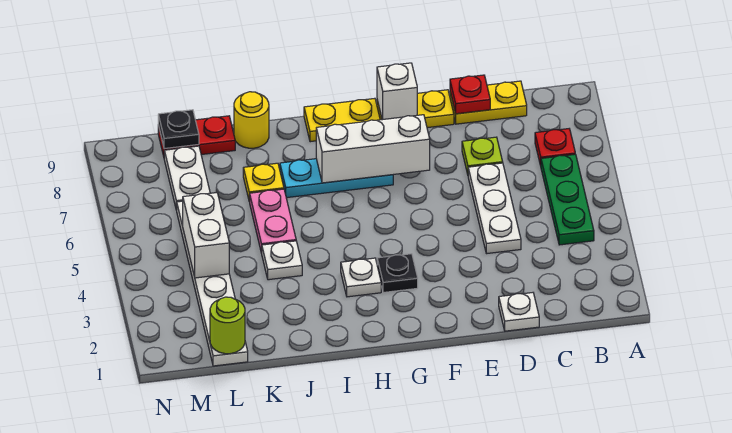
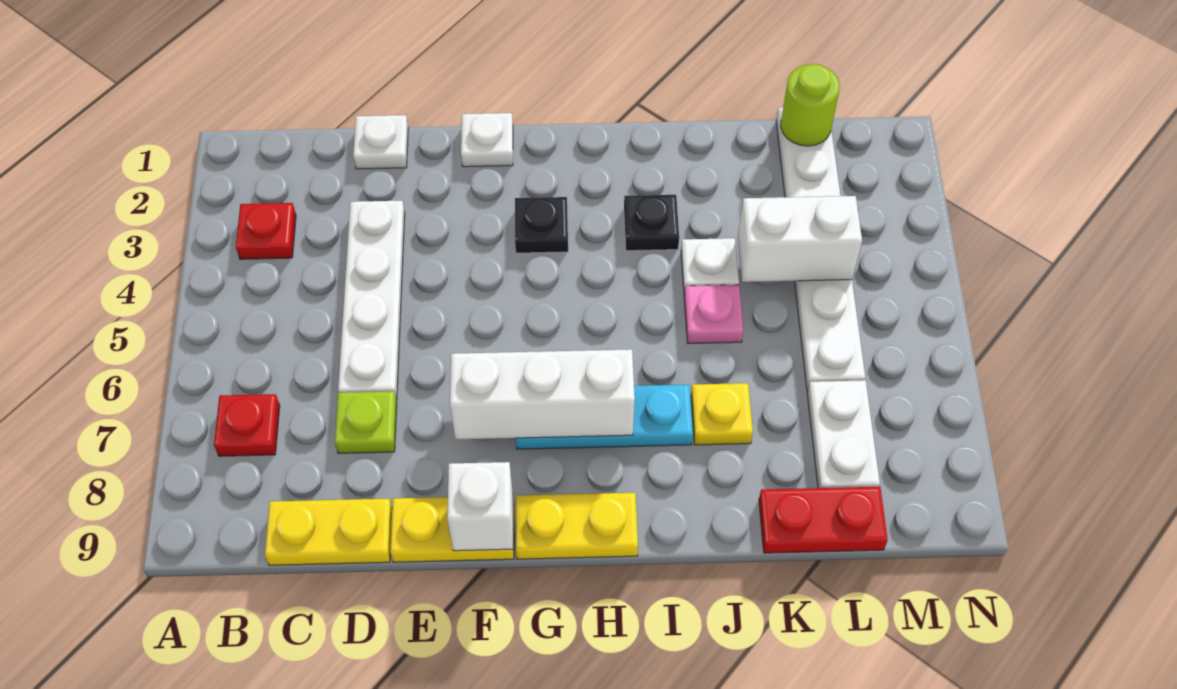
green 1x3 plate [541,154,594,245] -> none
white 1x3 plate [468,163,521,254] -> white 1x4 plate [338,201,405,400]
red 1x1 plate [450,75,490,114] -> red 1x1 plate moved to [236,203,296,259]
white 1x1 plate [341,258,381,297] -> white 1x1 plate moved to [461,113,513,167]
pink 1x2 plate [250,189,296,253] -> pink 1x1 plate [684,285,743,344]
yellow 1x1 round brick [234,92,269,148] -> none
white 1x2 brick [183,193,229,278] -> white 1x2 brick turned to [738,196,862,282]
black 1x1 plate [158,110,199,149] -> black 1x1 plate moved to [624,195,679,251]

